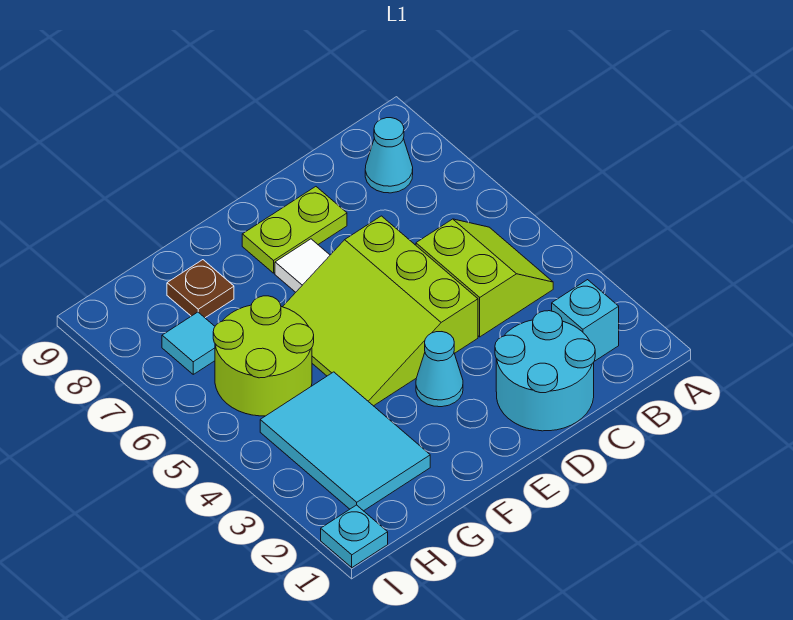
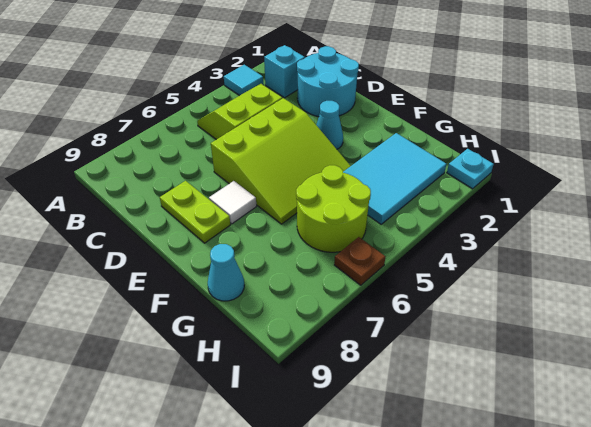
cyan 1x1 cone [365,118,413,193] -> cyan 1x1 cone moved to [208,244,244,301]
brown 1x1 plate [167,260,234,318] -> brown 1x1 plate moved to [334,237,385,285]
cyan 1x1 tile [162,312,215,374] -> cyan 1x1 tile moved to [224,65,263,96]

